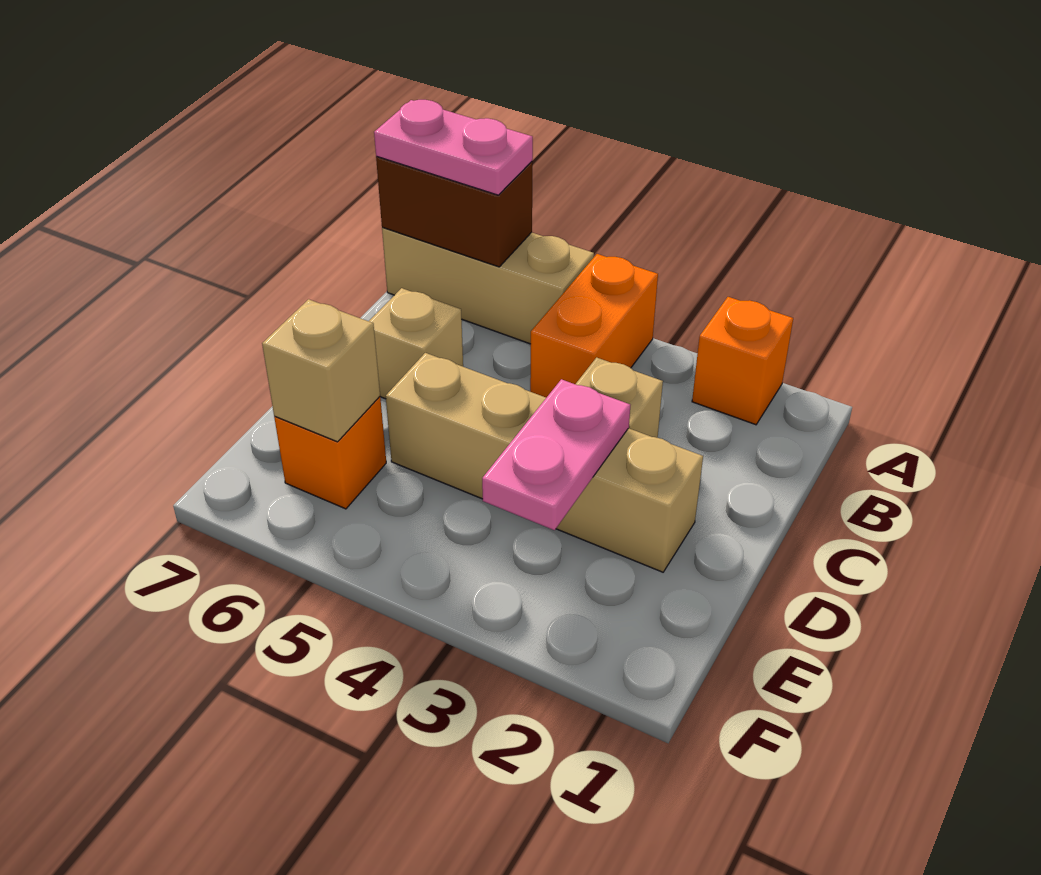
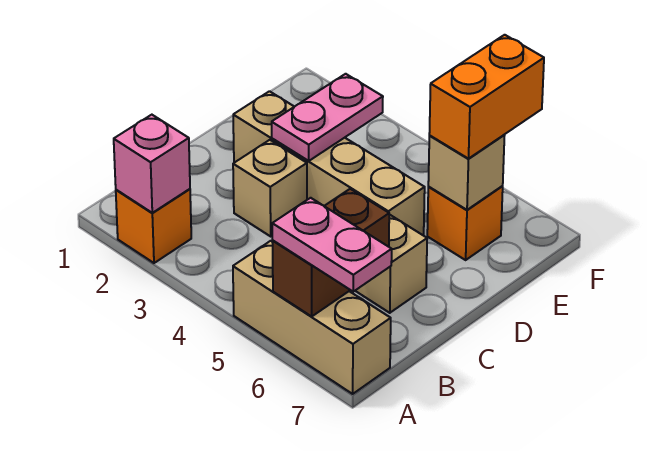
none -> pink 1x1 brick [114,115,190,213]
orange 1x2 brick [530,254,658,398] -> orange 1x2 brick moved to [429,35,544,159]
brown 1x2 brick [376,157,532,267] -> brown 1x2 brick turned to [272,189,389,316]

